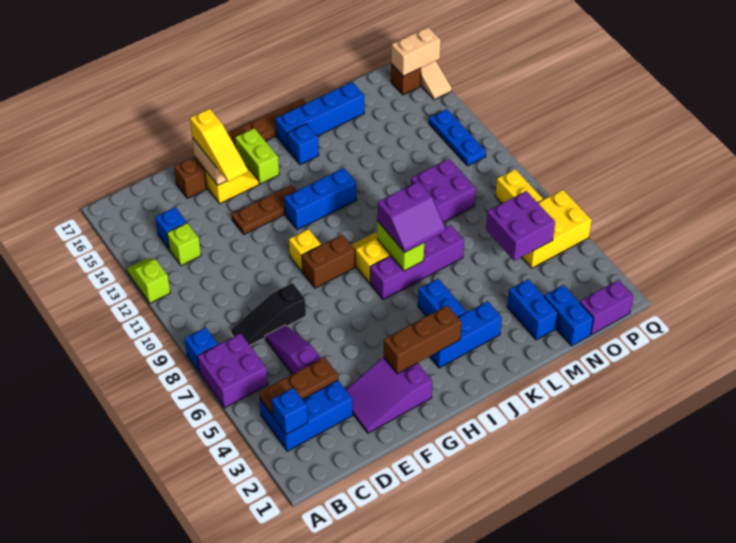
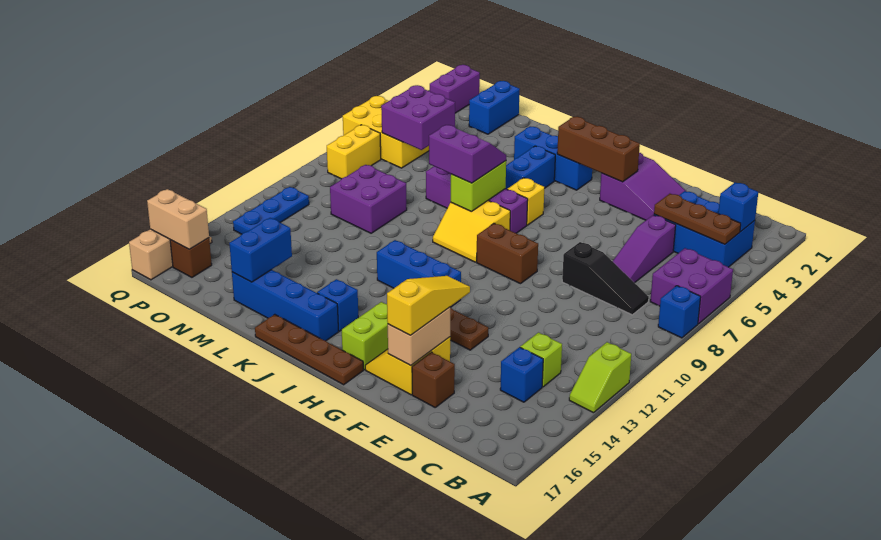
yellow 1x1 brick [289,229,321,272] -> yellow 1x1 brick moved to [507,178,544,225]
blue 1x2 brick [507,279,558,340] -> blue 1x2 brick moved to [229,218,292,282]
purple 1x2 brick [580,280,633,335] -> purple 1x2 brick turned to [430,65,480,113]

